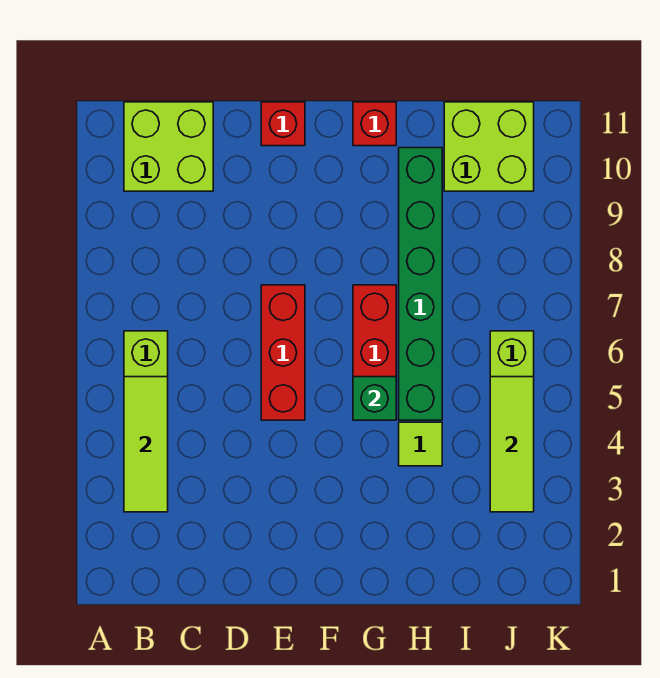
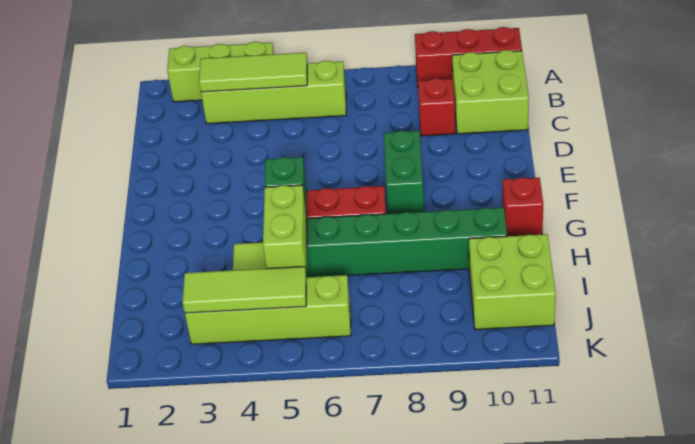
none -> lime 1x3 brick [167,42,274,102]
red 1x3 brick [261,285,305,420] -> red 1x3 brick moved to [415,27,522,86]
none -> green 1x2 brick [384,131,424,214]
red 1x1 brick [261,102,305,146] -> red 1x1 brick moved to [418,78,455,136]
none -> lime 1x2 brick [263,185,307,269]

